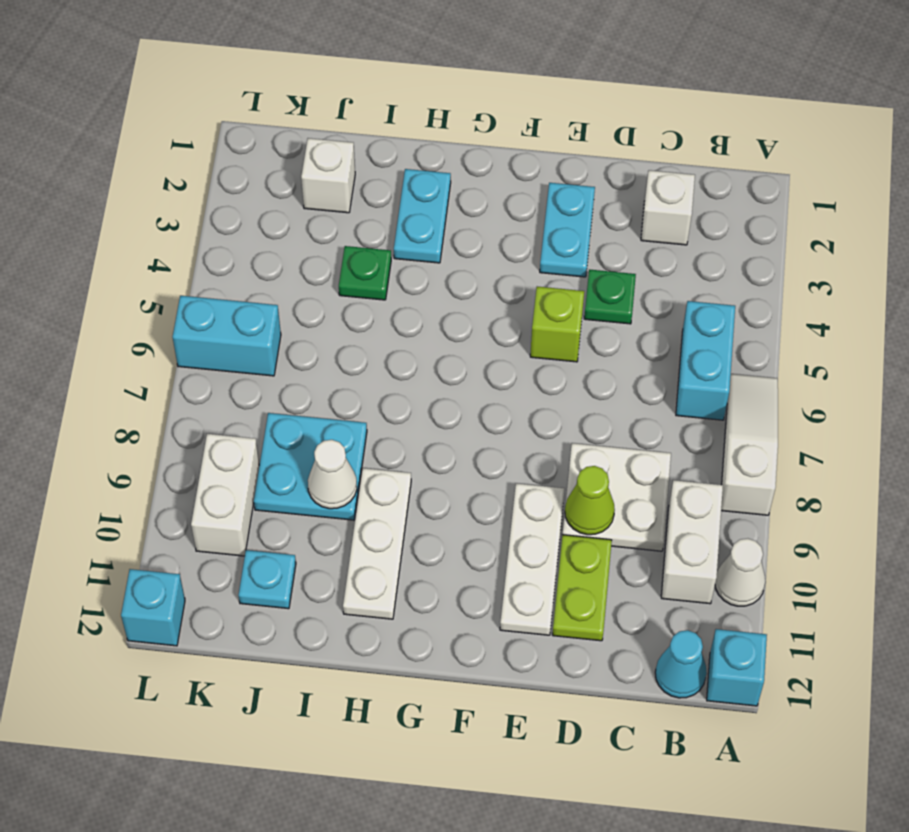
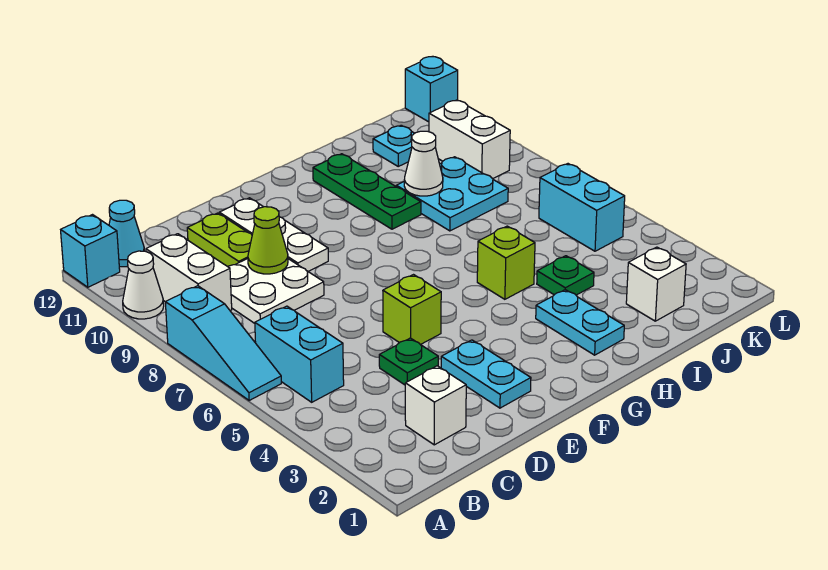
white 1x3 slope [721,374,778,515] -> cyan 1x3 slope [165,286,281,400]
none -> lime 1x1 brick [477,226,535,299]
white 1x3 plate [343,468,411,619] -> green 1x3 plate [313,154,421,229]
cyan 1x2 brick [173,296,281,376] -> cyan 1x2 brick turned to [539,164,625,251]

